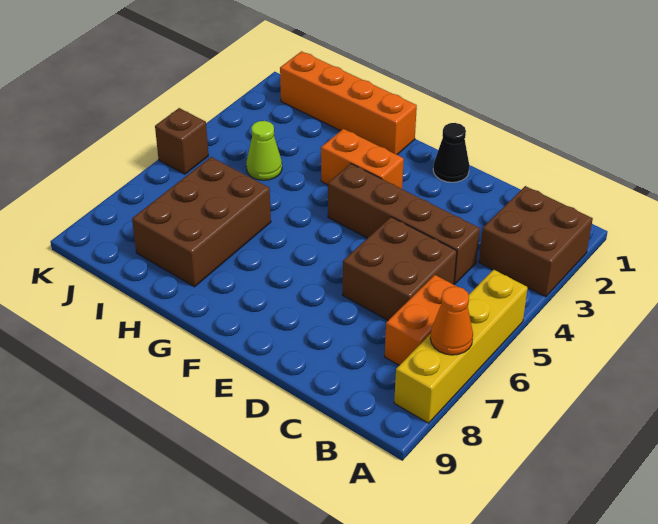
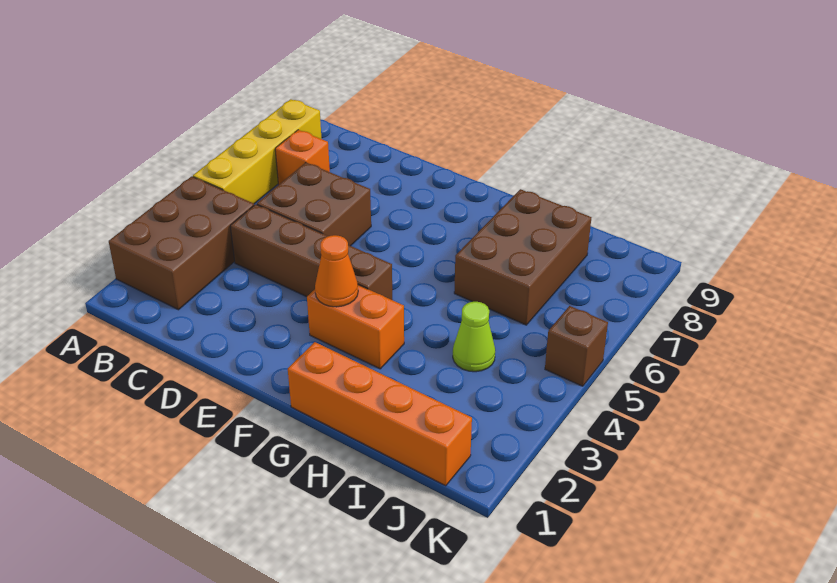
brown 2x2 brick [479,186,593,297] -> brown 2x3 brick [109,176,254,310]
orange 1x1 cone [430,286,473,355] -> orange 1x1 cone moved to [315,235,358,307]
orange 1x2 brick [385,275,455,365] -> orange 1x1 brick [275,130,330,185]
black 1x1 cone [433,123,469,182] -> none

